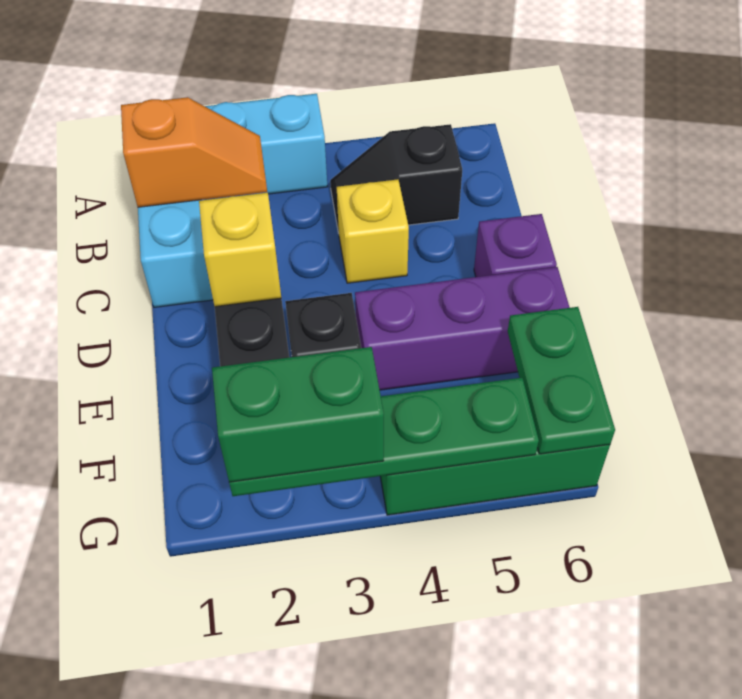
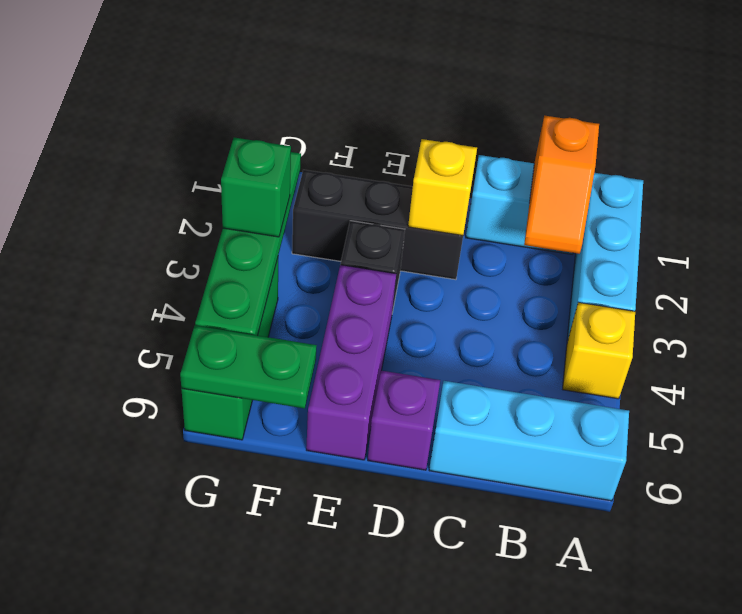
none -> cyan 1x3 brick [429,381,629,501]
black 1x2 slope [330,124,462,233] -> none
yellow 1x1 brick [337,179,409,283] -> yellow 1x1 brick moved to [563,303,635,399]
green 1x2 brick [212,347,384,482] -> green 1x1 brick [221,137,291,237]

